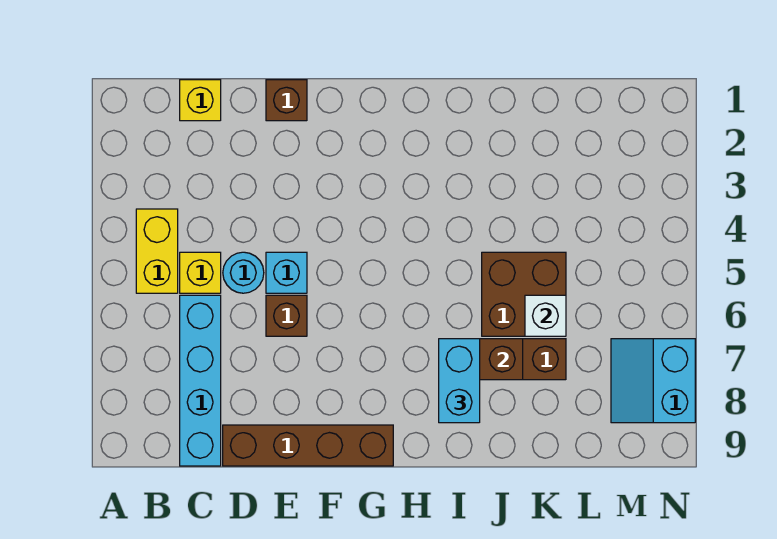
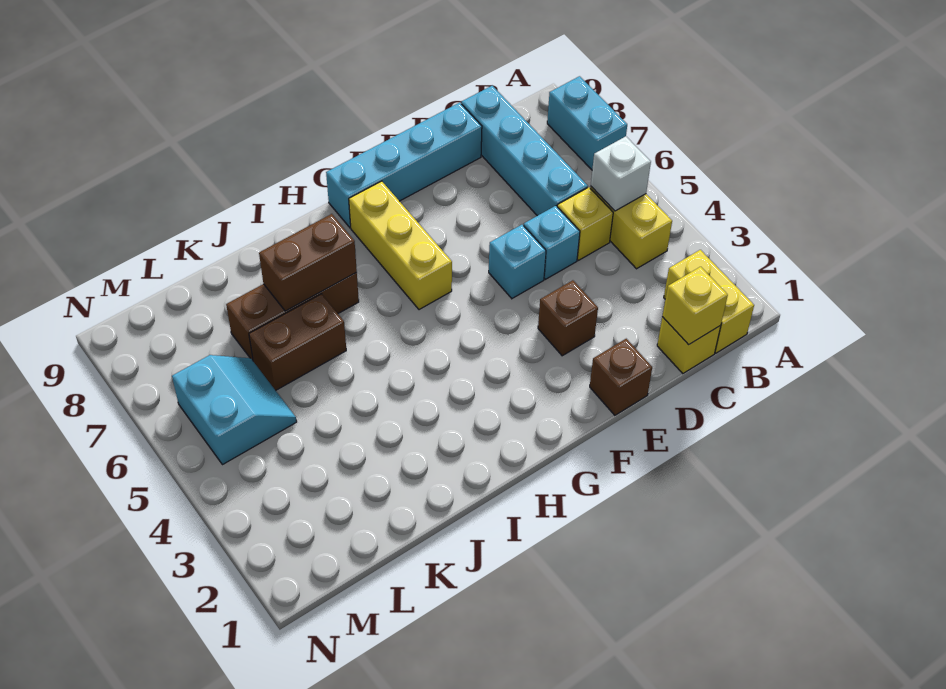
none -> yellow 1x2 brick [664,250,754,353]
none -> yellow 1x1 brick [662,267,728,345]
cyan 1x1 round brick [223,252,264,293] -> cyan 1x1 brick [524,206,580,279]
brown 1x4 brick [223,425,393,466] -> cyan 1x4 brick [326,102,482,227]
brown 1x1 brick [266,295,307,336] -> brown 1x1 brick moved to [538,280,598,356]
none -> yellow 1x3 brick [349,181,452,310]
cyan 1x2 brick [439,339,480,423] -> cyan 1x2 brick moved to [547,76,627,170]
brown 2x2 brick [482,252,566,336] -> brown 1x2 brick [249,294,346,390]
white 1x1 brick [525,295,566,336] -> white 1x1 brick moved to [591,136,651,211]
cyan 2x2 slope [611,339,695,423] -> cyan 2x2 slope moved to [172,355,297,465]

